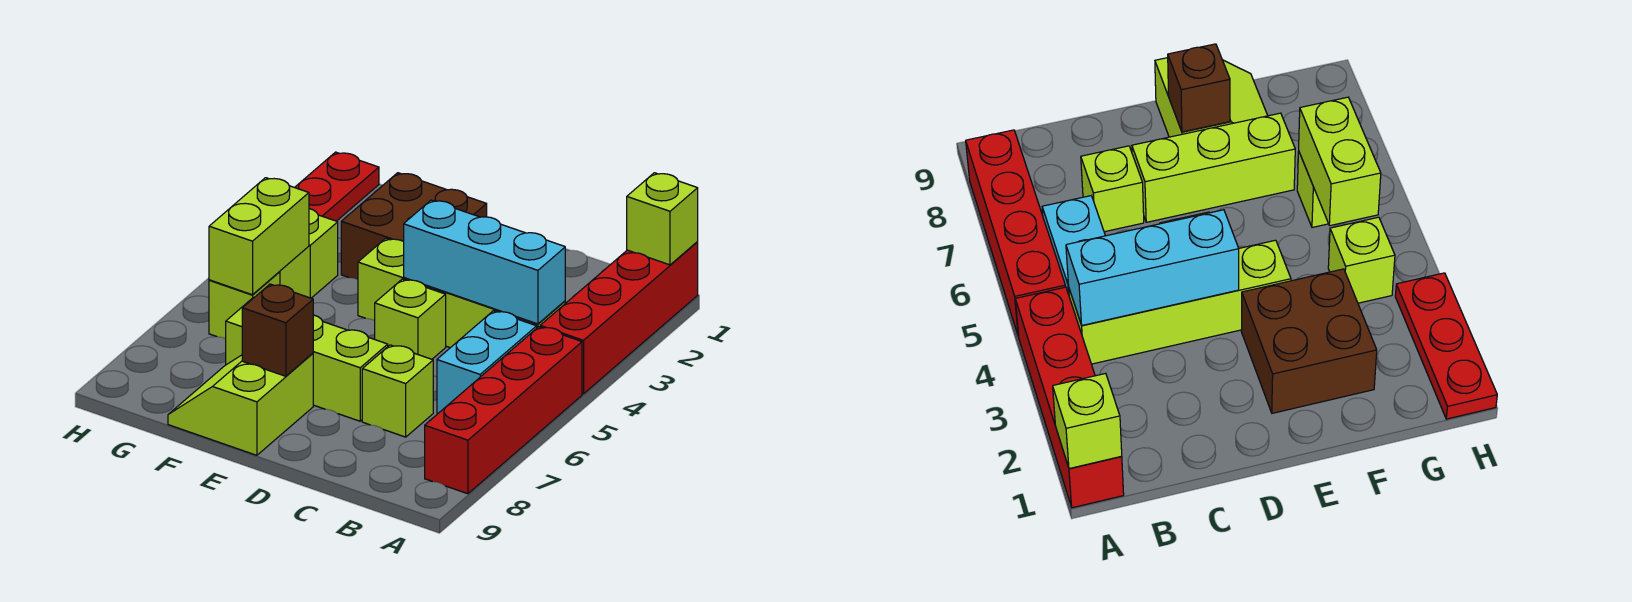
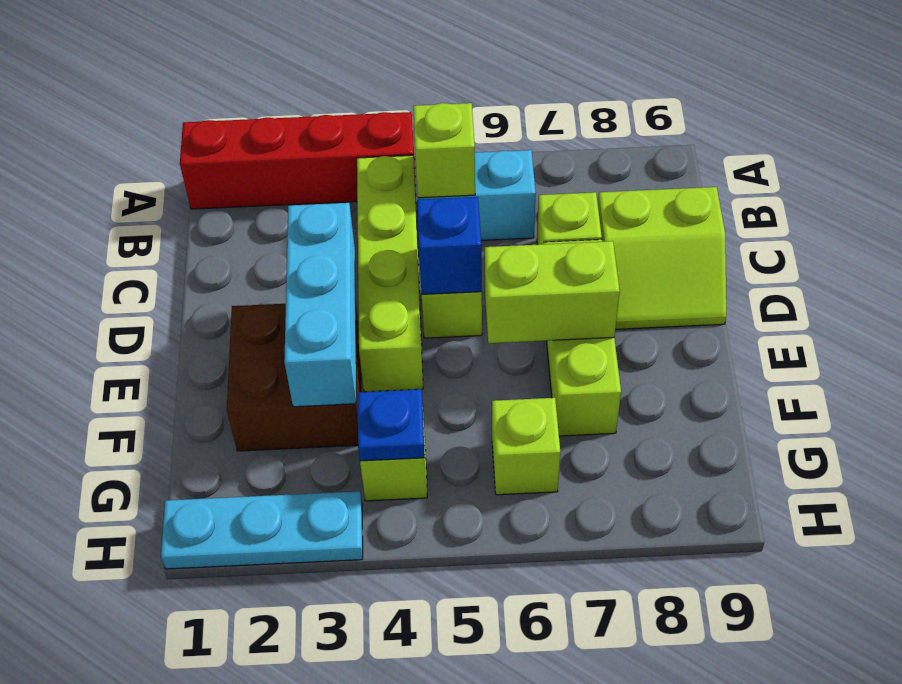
lime 1x1 brick [627,173,698,265] -> lime 1x1 brick moved to [413,103,475,198]
red 1x4 brick [425,327,582,494] -> none
cyan 1x3 brick [404,200,565,324] -> cyan 1x3 brick moved to [284,203,356,407]
none -> blue 1x1 brick [417,197,482,294]
lime 2x2 slope [168,353,313,455] -> lime 2x2 slope moved to [598,187,726,329]
brown 1x1 brick [242,284,313,376] -> none
none -> blue 1x1 plate [358,389,425,461]
lime 1x2 brick [209,178,309,295] -> lime 1x2 brick moved to [485,241,620,343]
red 1x3 plate [295,152,379,221] -> cyan 1x3 plate [161,491,363,569]

